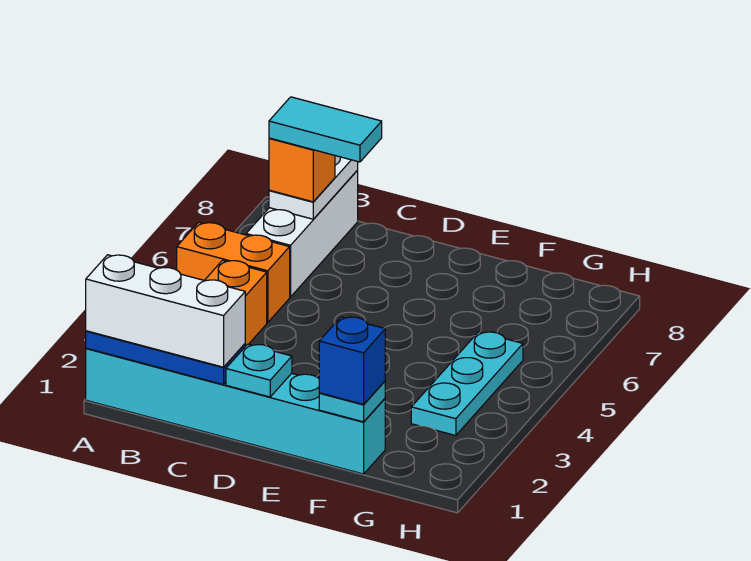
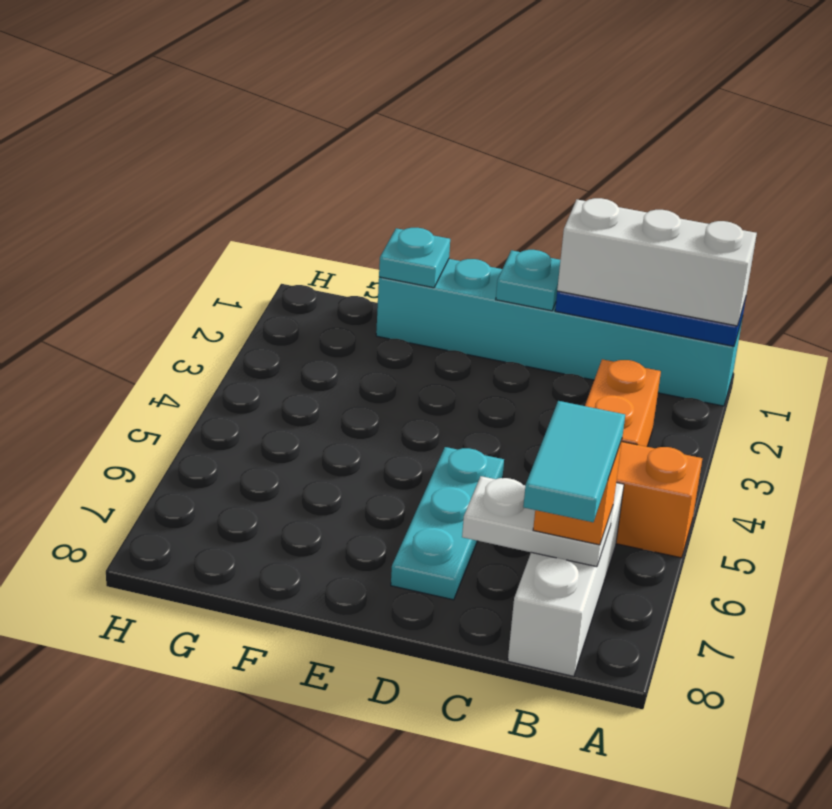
white 1x2 plate [269,156,358,219] -> white 1x2 plate turned to [462,476,613,567]
cyan 1x2 tile [269,97,382,162] -> cyan 1x2 tile turned to [523,401,625,522]
blue 1x1 brick [319,317,385,404] -> none
cyan 1x3 plate [411,332,523,436] -> cyan 1x3 plate moved to [391,447,504,600]

